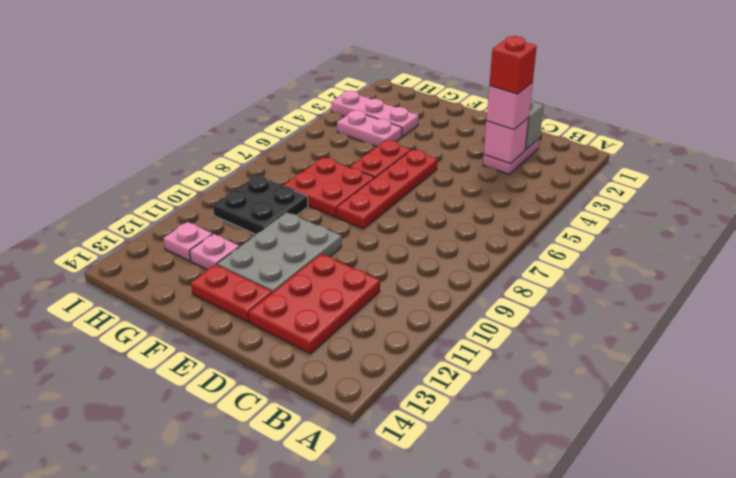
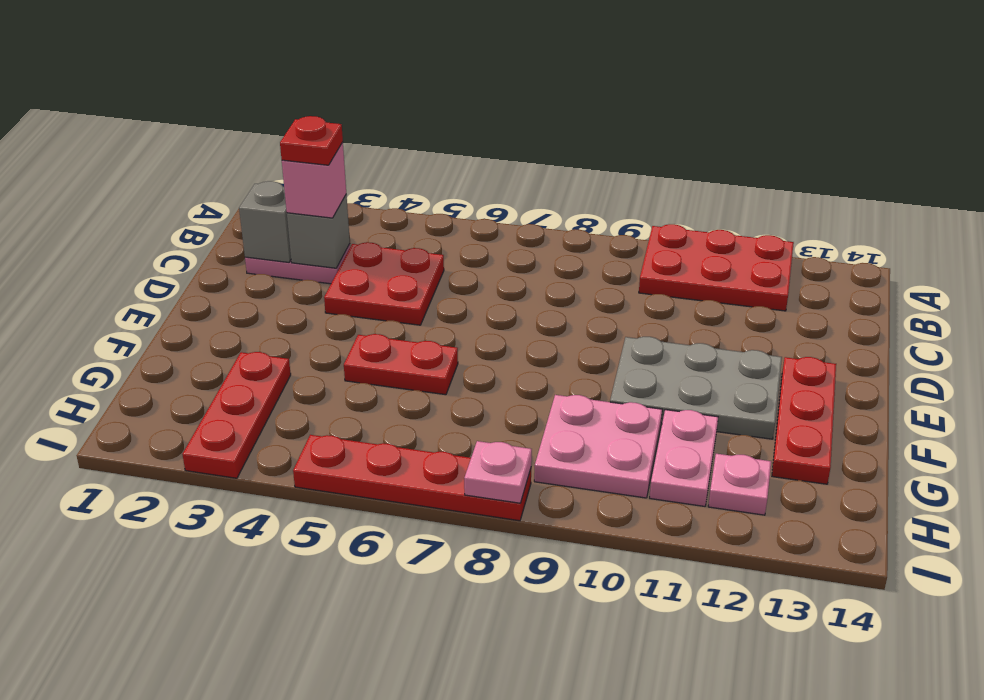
pink 1x1 brick [484,118,529,164] -> grey 1x1 brick [287,195,350,268]
red 1x1 brick [489,36,537,94] -> red 1x1 plate [280,116,343,165]
red 2x3 plate [249,254,380,354] -> red 2x3 plate moved to [639,224,794,311]
red 1x4 plate [337,150,437,229] -> red 1x4 plate moved to [293,435,531,521]
red 1x2 plate [191,265,272,322] -> red 1x3 plate [772,357,836,484]
red 2x2 plate [283,157,374,217] -> red 2x2 plate moved to [324,242,444,325]
pink 1x3 plate [331,91,419,137] -> red 1x3 plate [182,352,291,478]
pink 1x2 plate [337,110,402,146] -> pink 1x2 plate moved to [650,410,718,506]
black 2x2 plate [213,176,308,234] -> pink 2x2 plate [534,395,662,498]
pink 1x1 plate [190,234,239,269] -> pink 1x1 plate moved to [464,441,532,503]

